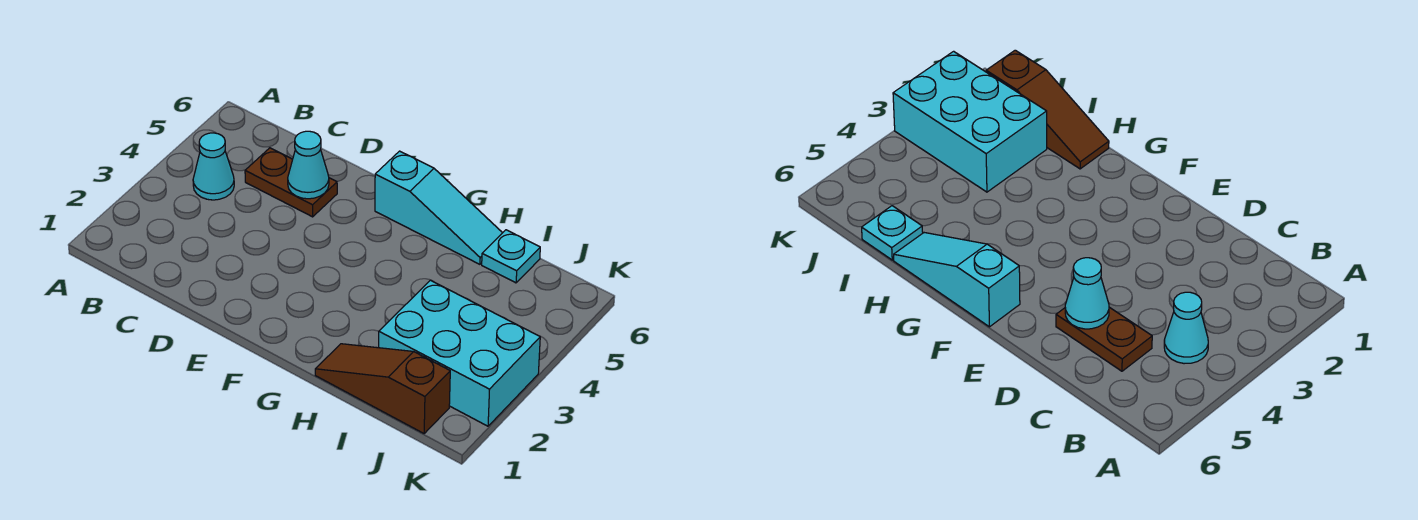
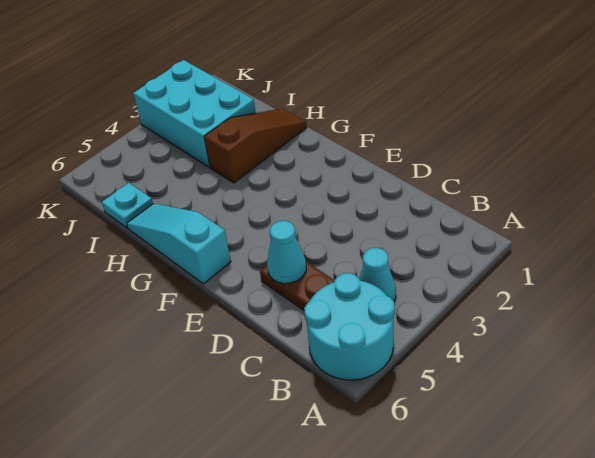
none -> cyan 2x2 round brick [304,273,395,380]
brown 1x3 slope [315,344,450,433] -> brown 1x3 slope turned to [204,108,307,183]

